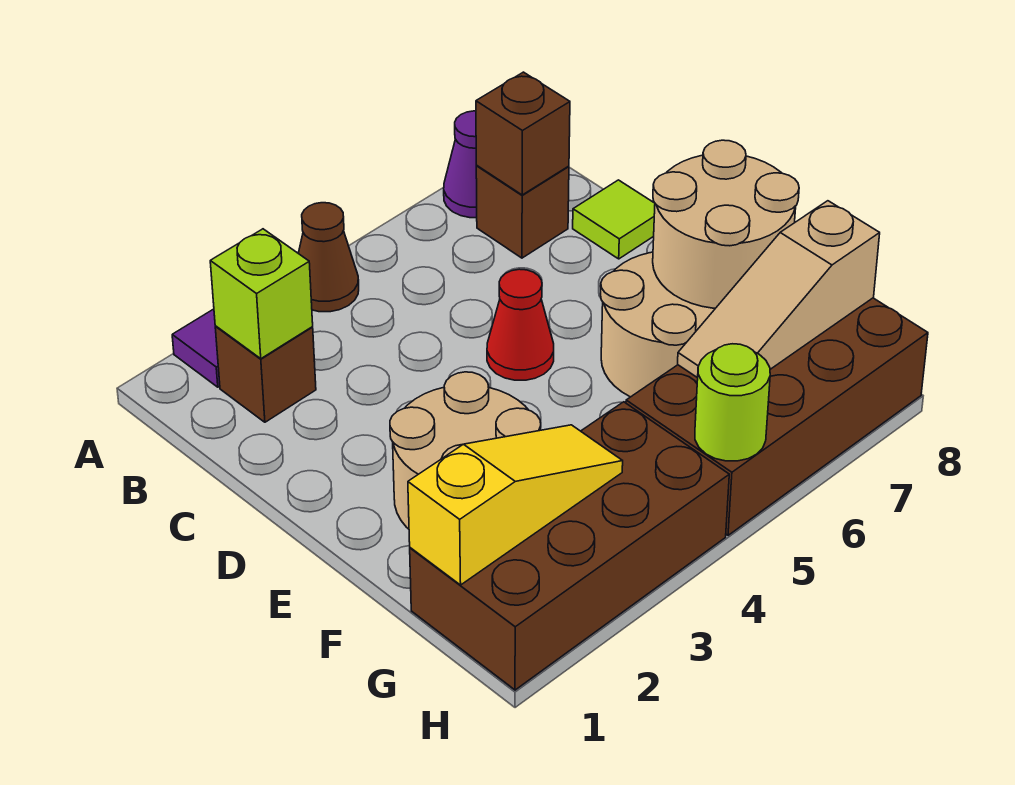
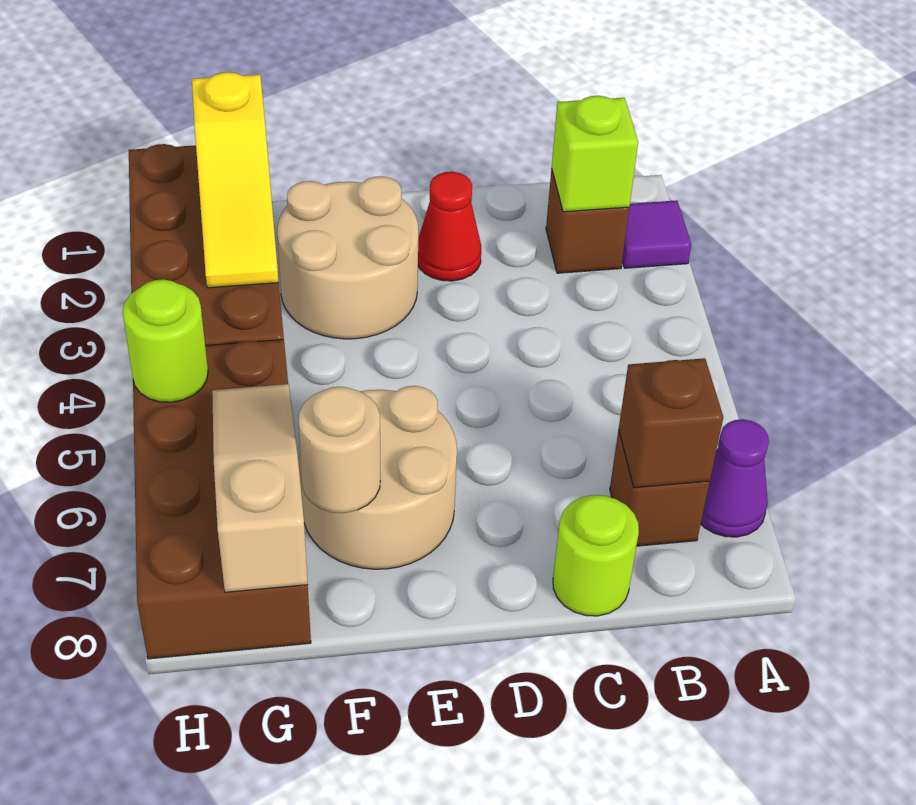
brown 1x1 cone [298,203,359,312] -> none
lime 1x1 tile [573,180,655,259] -> lime 1x1 round brick [553,495,639,616]
red 1x1 cone [487,269,554,380] -> red 1x1 cone moved to [418,172,481,281]
tan 2x2 round brick [653,140,799,308] -> tan 1x1 round brick [298,387,380,513]

